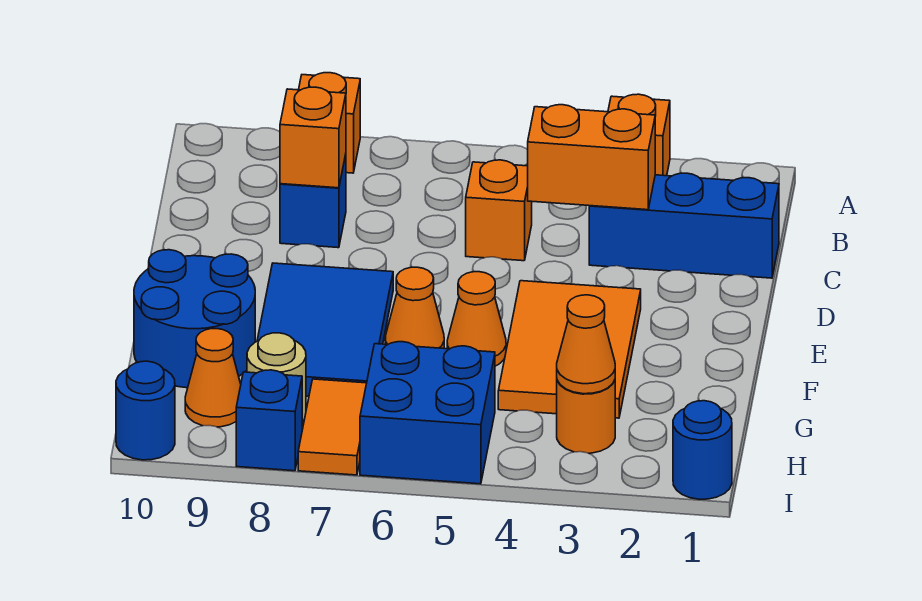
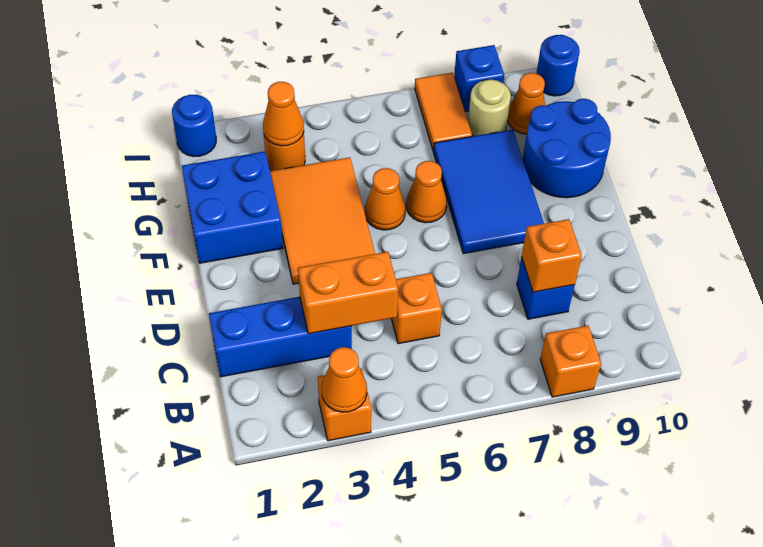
none -> orange 1x1 cone [322,347,367,412]
blue 2x2 brick [360,342,495,484] -> blue 2x2 brick moved to [182,151,283,263]

